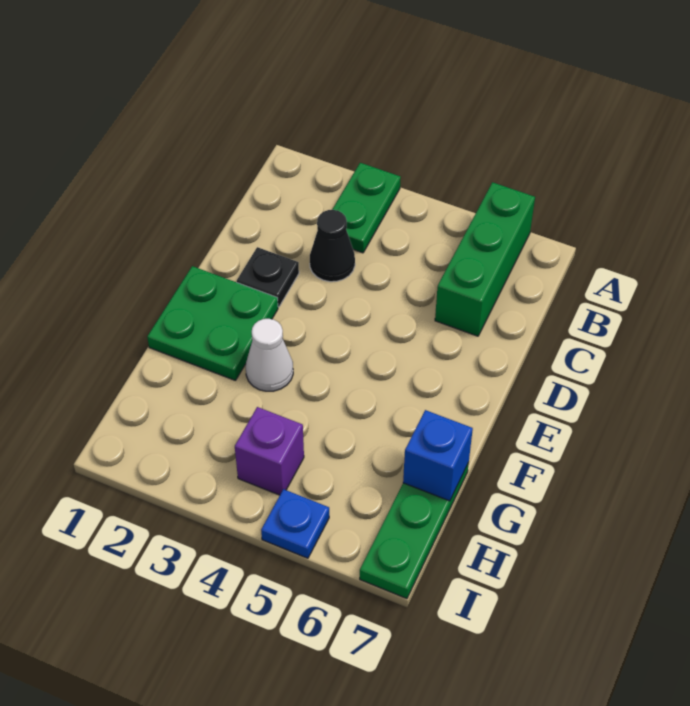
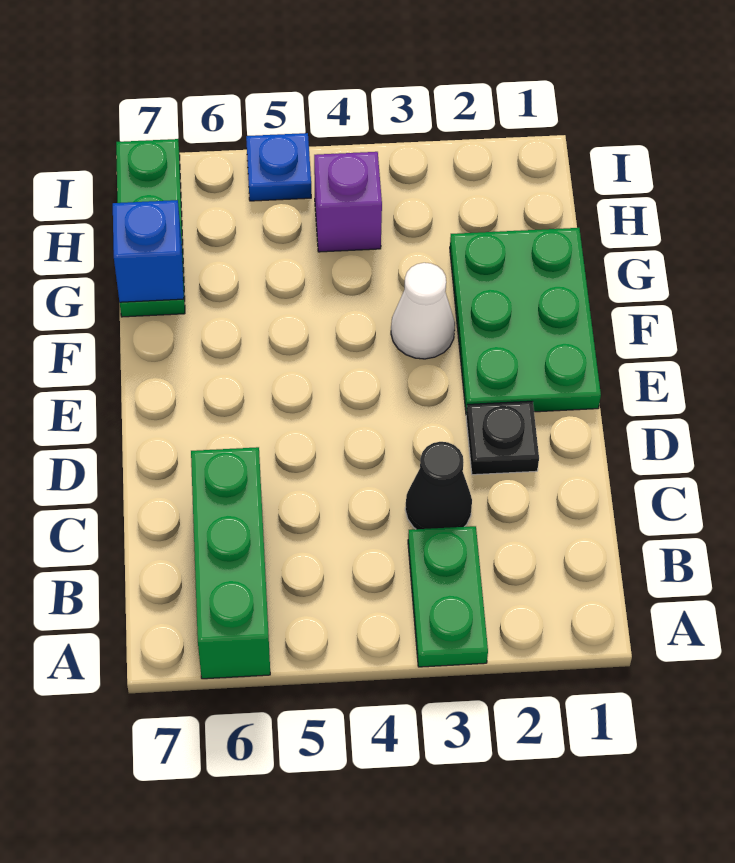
green 2x2 plate [147,266,278,381] -> green 2x3 plate [450,228,601,415]

